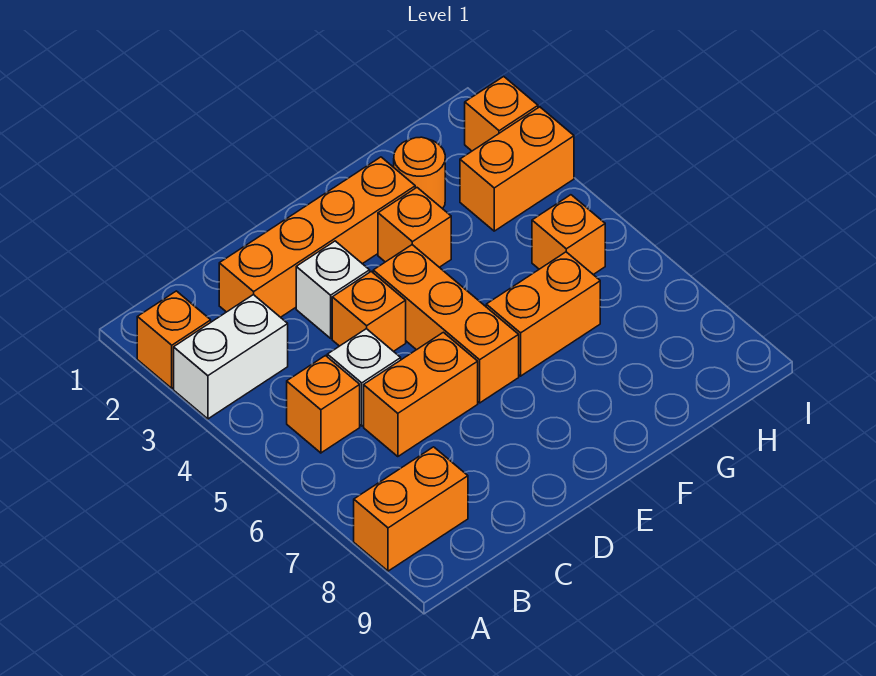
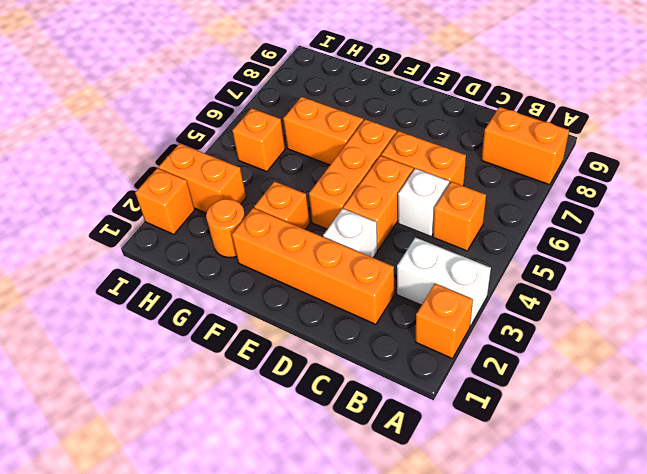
orange 1x1 brick [332,271,406,351] -> orange 1x2 brick [343,156,414,250]

